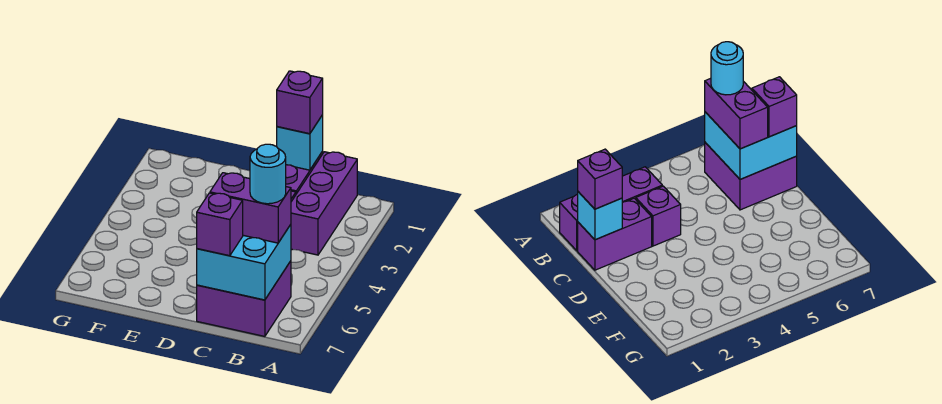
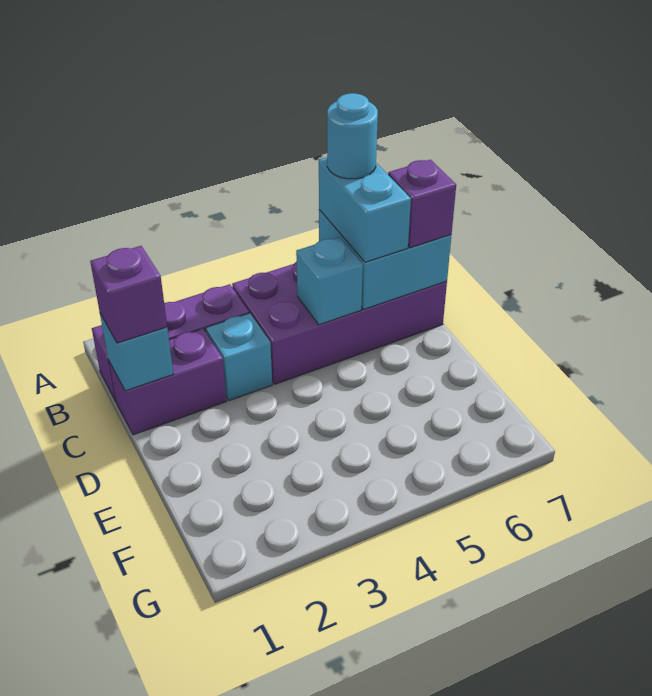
purple 2x2 brick [197,261,291,336] -> purple 2x4 brick [232,261,447,384]
purple 1x2 brick [210,173,291,243] -> cyan 1x2 brick [319,157,411,262]
purple 1x1 brick [636,186,681,246] -> cyan 1x1 brick [206,313,272,401]
none -> cyan 1x1 brick [296,237,363,325]

